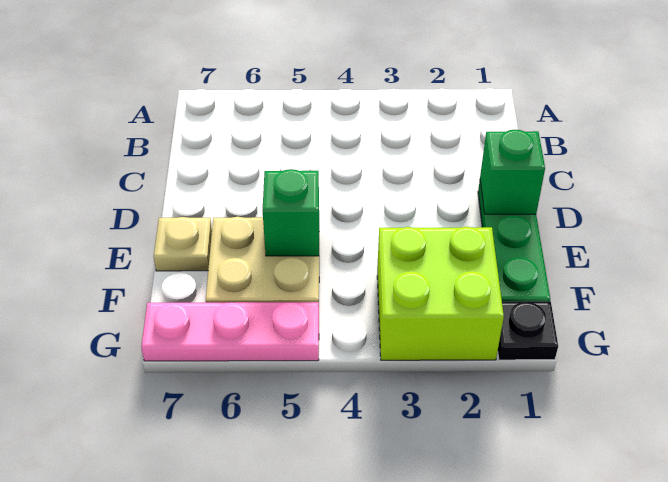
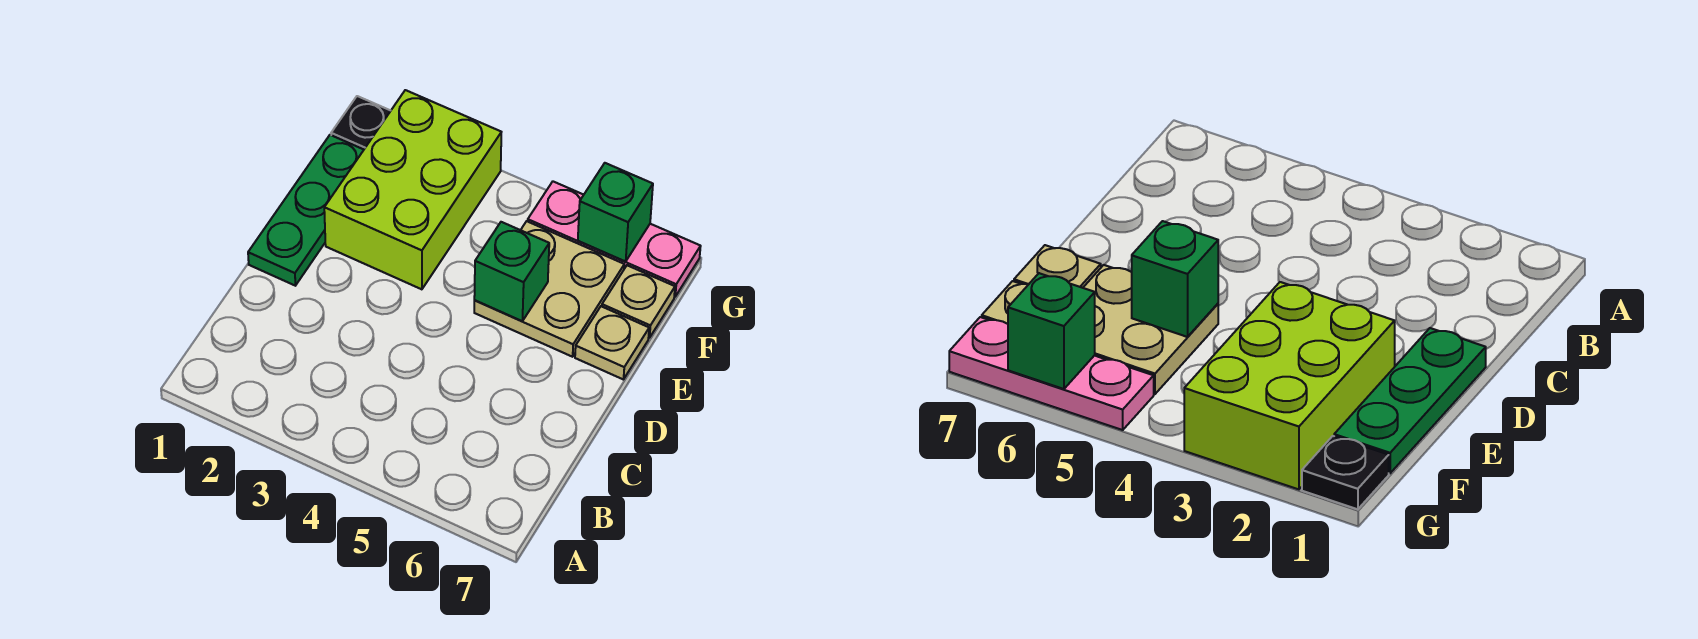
green 1x1 brick [480,130,545,214] -> green 1x1 brick moved to [578,163,653,261]
lime 2x2 brick [377,227,504,360] -> lime 2x3 brick [324,90,501,289]
none -> tan 1x1 plate [602,265,675,338]

